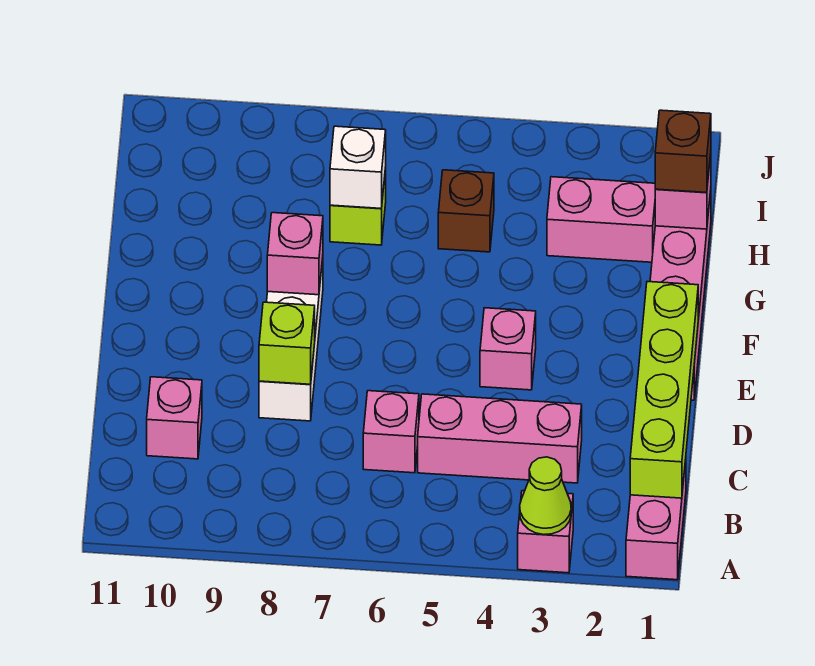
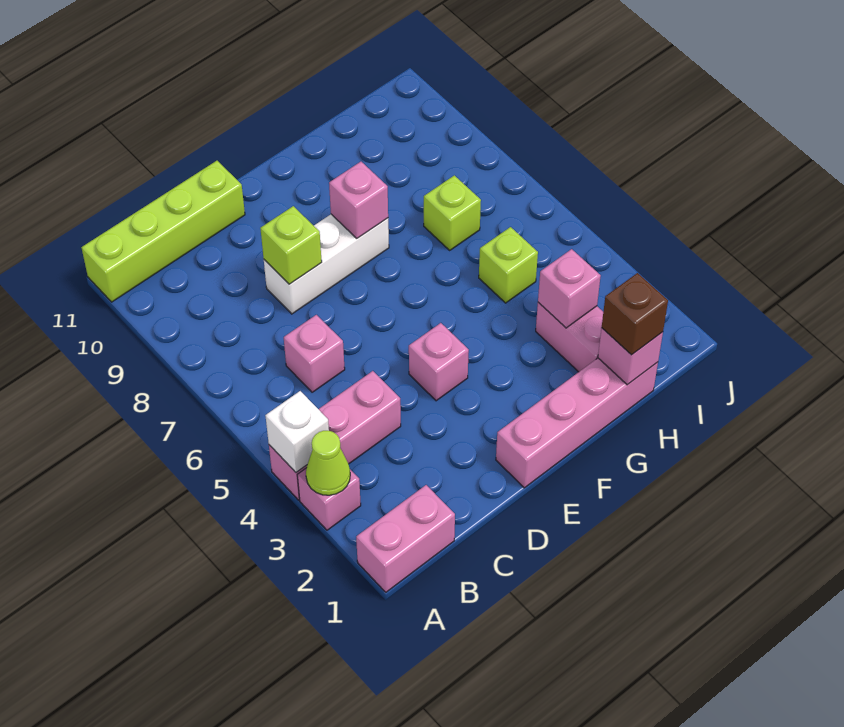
lime 1x4 brick [630,282,698,498] -> lime 1x4 brick moved to [81,161,245,302]
pink 1x3 brick [418,394,582,483] -> pink 1x3 brick turned to [269,371,401,500]
pink 1x1 brick [147,377,202,459] -> pink 1x1 brick moved to [538,249,601,328]
brown 1x1 brick [438,170,494,252] -> lime 1x1 brick [479,227,538,303]
white 1x1 brick [330,126,386,209] -> white 1x1 brick moved to [265,391,329,472]

